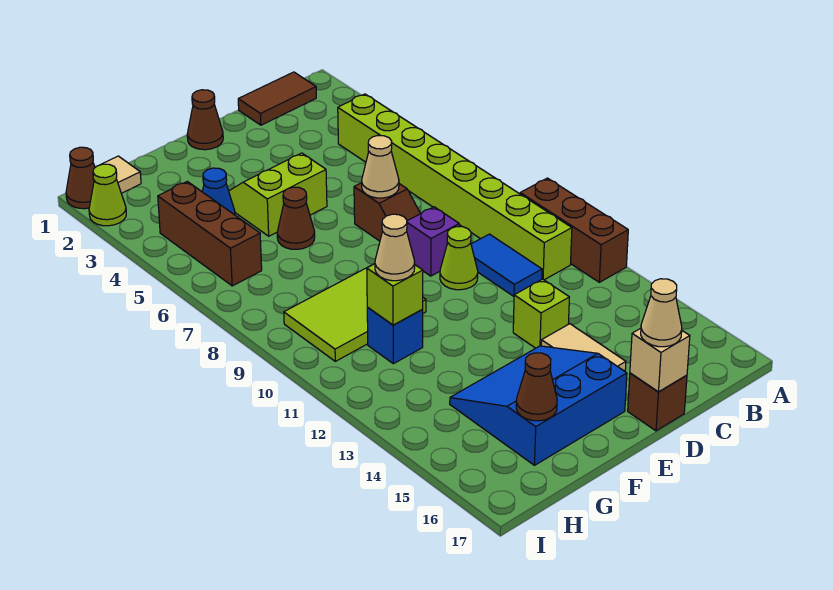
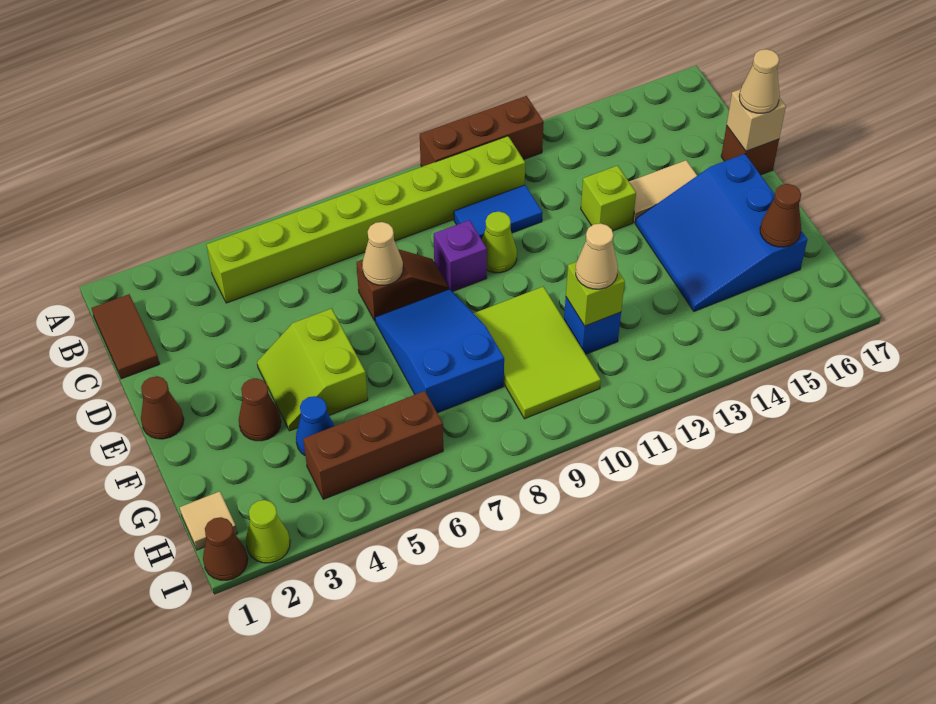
none -> blue 2x3 slope [375,289,504,413]
brown 1x1 cone [277,187,315,249] -> brown 1x1 cone moved to [239,378,281,441]

